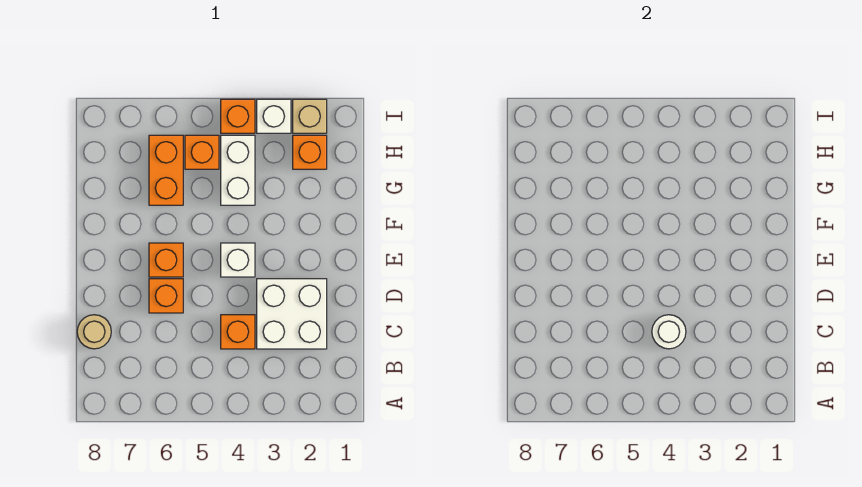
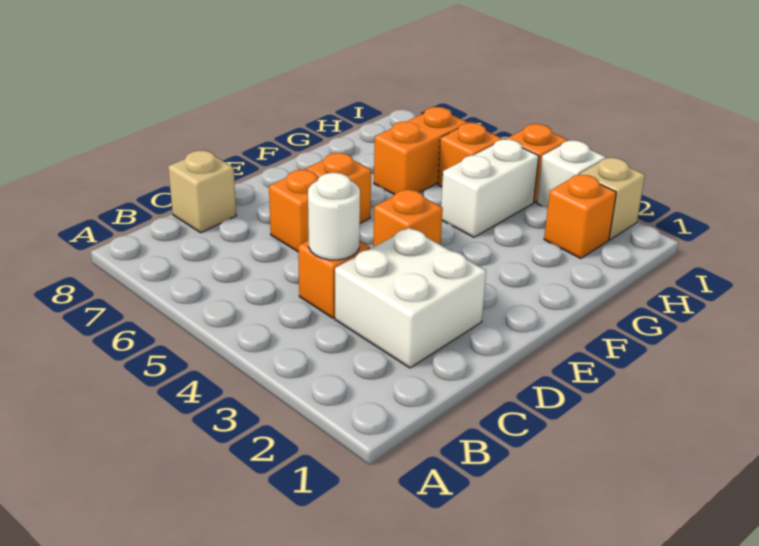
tan 1x1 round brick [77,315,111,349] -> tan 1x1 brick [168,150,236,233]
white 1x1 brick [221,243,255,277] -> orange 1x1 brick [373,189,443,247]

